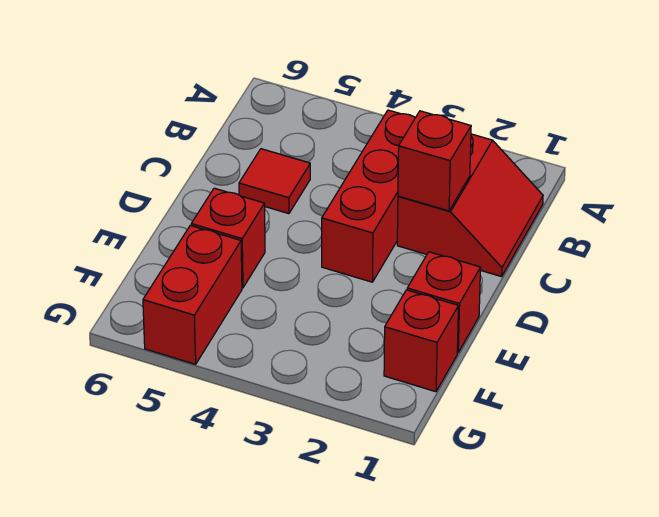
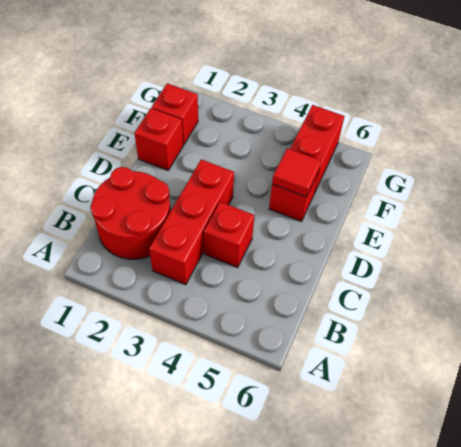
red 2x2 slope [397,134,543,277] -> red 2x2 round brick [90,167,171,259]
red 1x1 brick [398,111,471,211] -> red 1x1 brick moved to [204,202,254,268]
red 1x1 tile [239,149,310,214] -> red 1x1 tile moved to [272,148,321,197]

